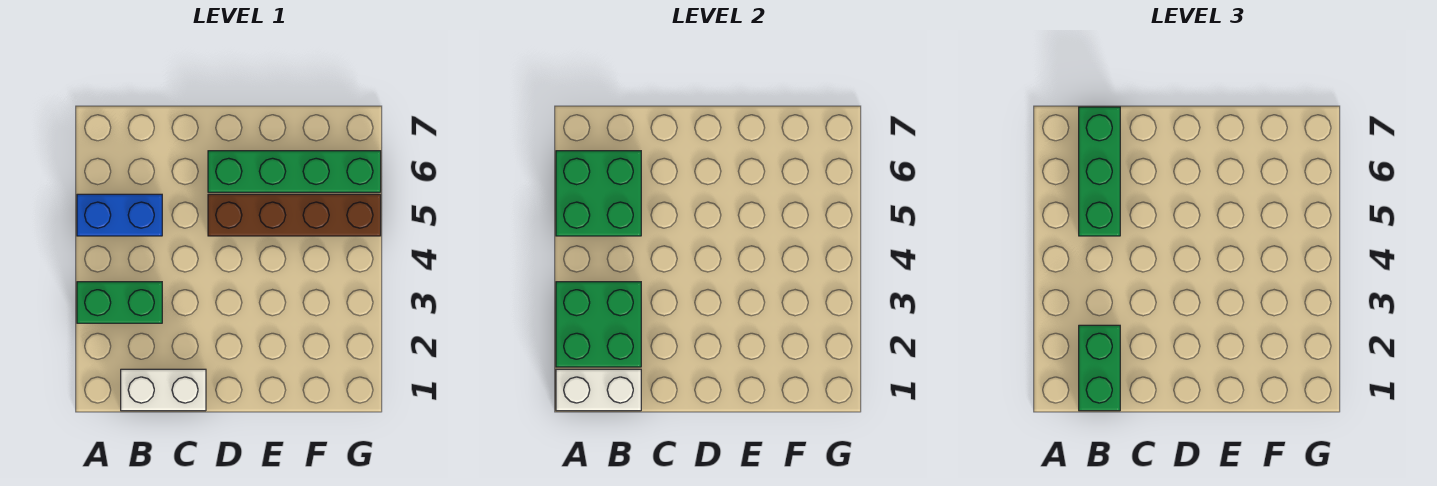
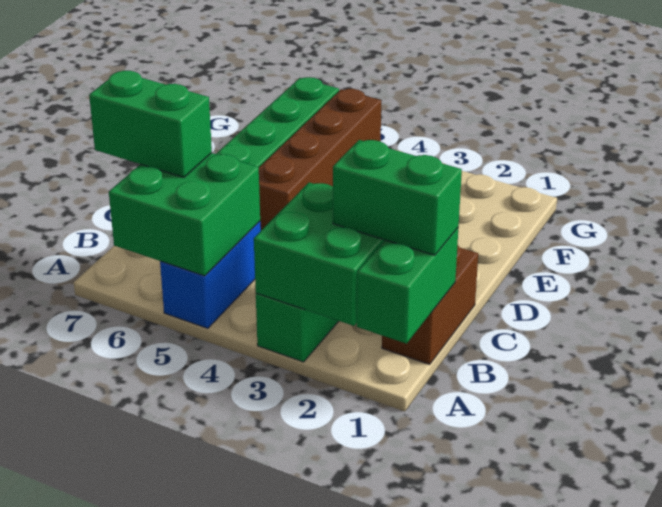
white 1x2 brick [556,369,641,411] -> green 1x2 brick [356,228,458,344]
white 1x2 brick [121,369,206,411] -> brown 1x2 brick [382,245,478,364]
green 1x3 brick [1079,107,1120,236] -> green 1x2 brick [89,71,212,177]

